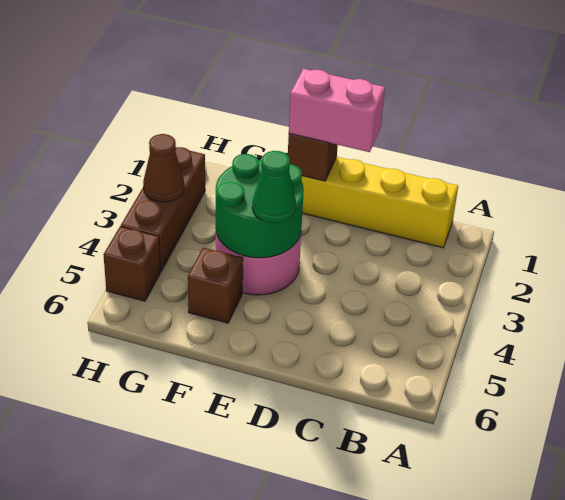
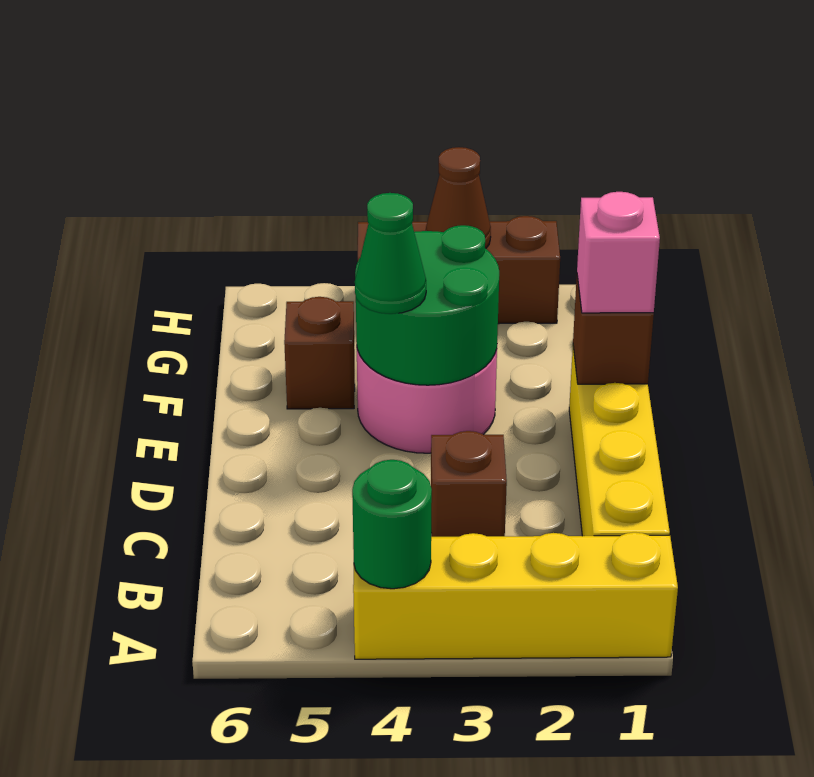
none -> yellow 1x4 brick [353,532,678,659]
none -> green 1x1 round brick [352,460,432,589]
pink 1x2 brick [289,69,385,152] -> pink 1x1 brick [577,192,660,313]
brown 1x1 brick [103,226,160,301] -> brown 1x1 brick moved to [431,431,507,537]

